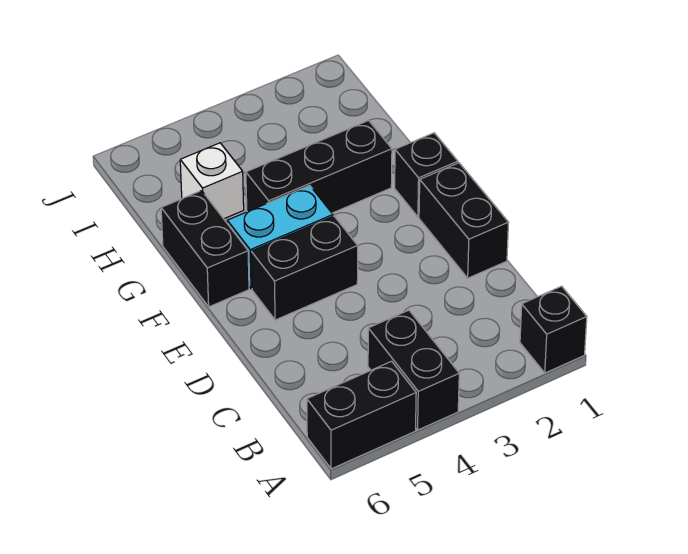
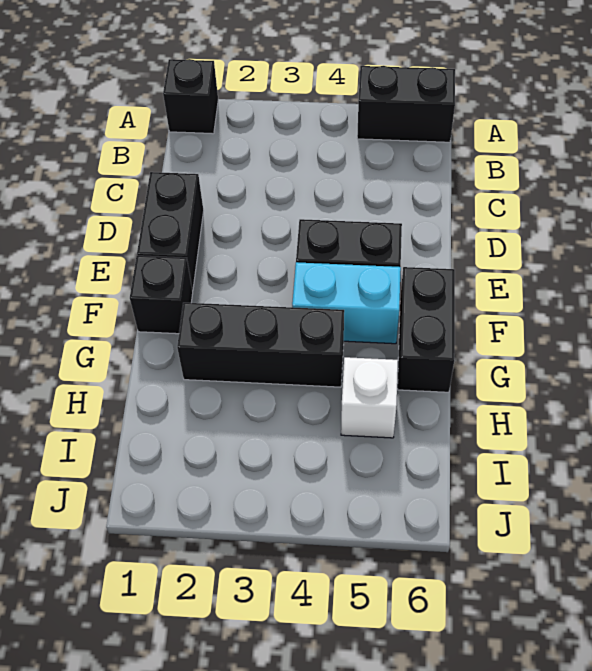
black 1x2 brick [368,310,459,430] -> none

